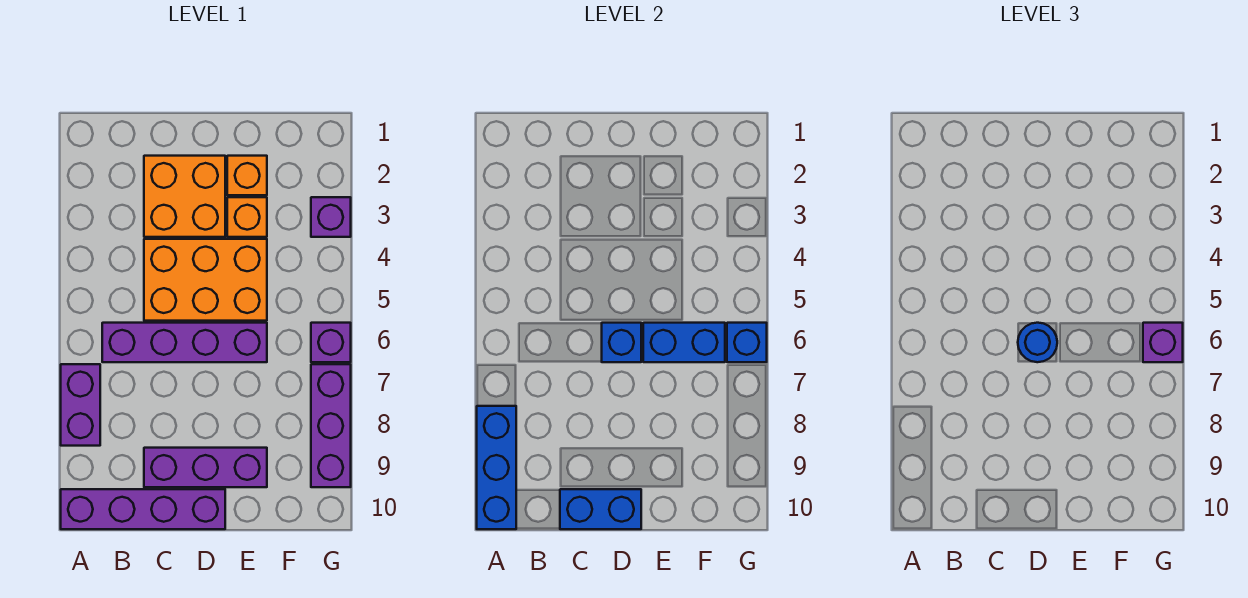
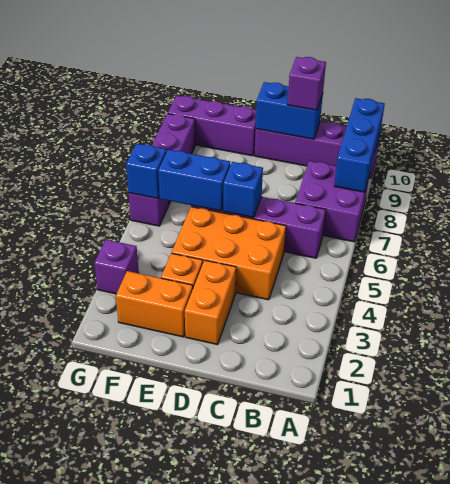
purple 1x2 brick [61,364,100,446] -> purple 2x2 brick [295,161,369,242]
orange 2x2 brick [144,156,225,237] -> orange 1x2 brick [185,260,236,345]
purple 1x3 brick [144,448,267,487] -> purple 1x3 brick moved to [168,95,256,156]
blue 1x1 round brick [1018,323,1057,362] -> none
orange 1x1 brick [227,156,267,195] -> orange 1x2 brick [116,271,193,337]
purple 1x1 brick [1143,323,1183,362] -> purple 1x1 brick moved to [288,57,326,110]

